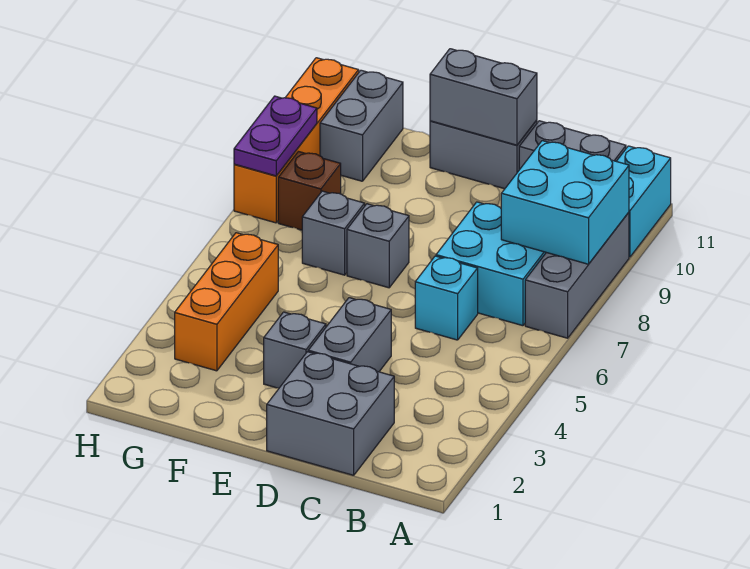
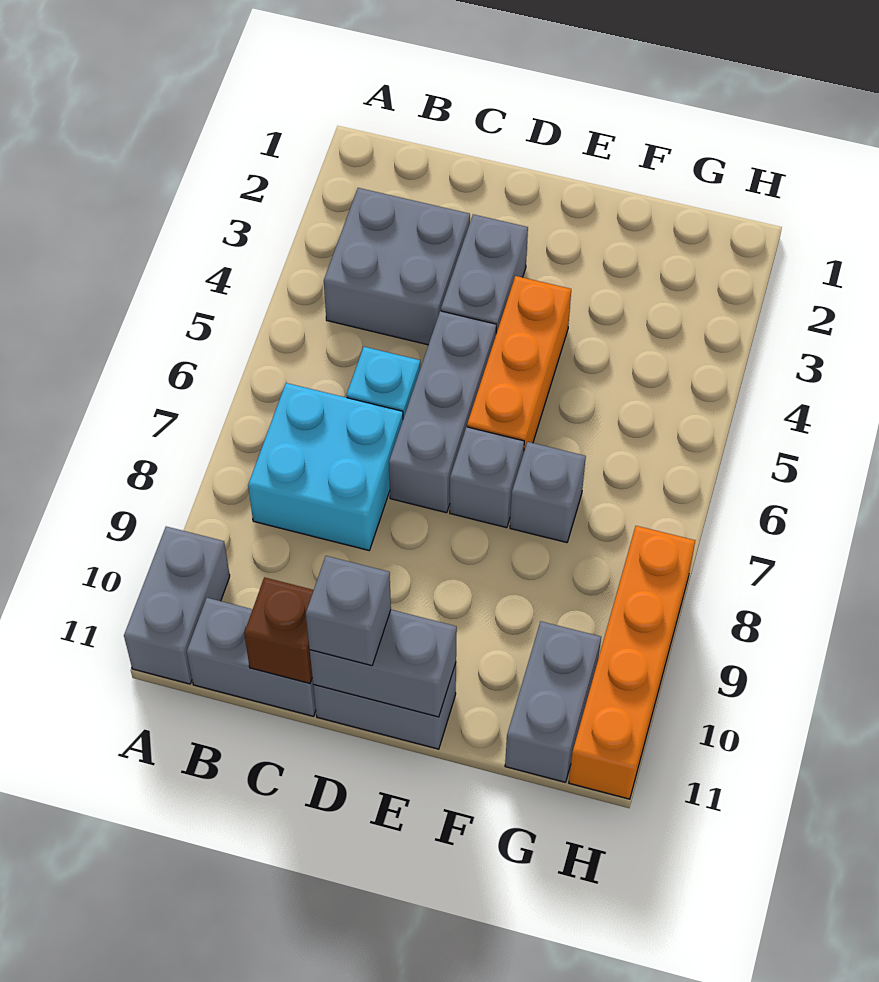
grey 1x3 brick [525,212,629,338] -> grey 1x3 brick moved to [389,311,496,513]
cyan 2x2 brick [501,141,629,264] -> none
cyan 1x2 brick [617,146,671,257] -> grey 1x2 brick [124,527,230,684]
grey 2x2 brick [267,352,394,475] -> grey 2x2 brick moved to [324,188,470,345]
grey 1x1 brick [264,312,326,388] -> grey 1x1 brick moved to [306,556,391,666]
orange 1x3 brick [175,233,278,371] -> orange 1x3 brick moved to [467,276,571,451]
brown 1x1 brick [278,152,341,230] -> brown 1x1 brick moved to [244,577,314,684]
purple 1x2 plate [234,96,317,176] -> none

